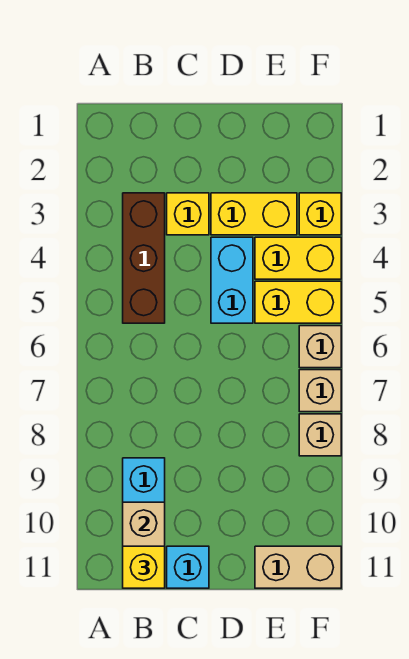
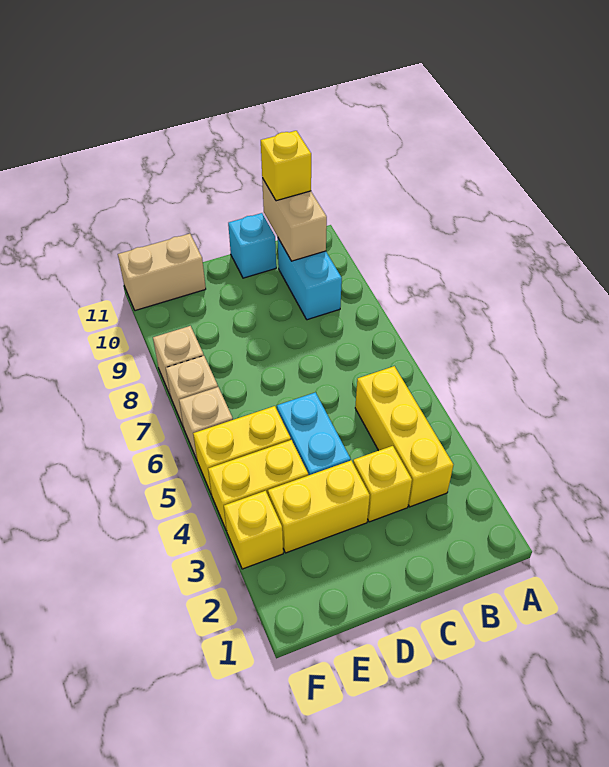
brown 1x3 brick [123,193,165,323] -> yellow 1x3 brick [355,366,453,507]

